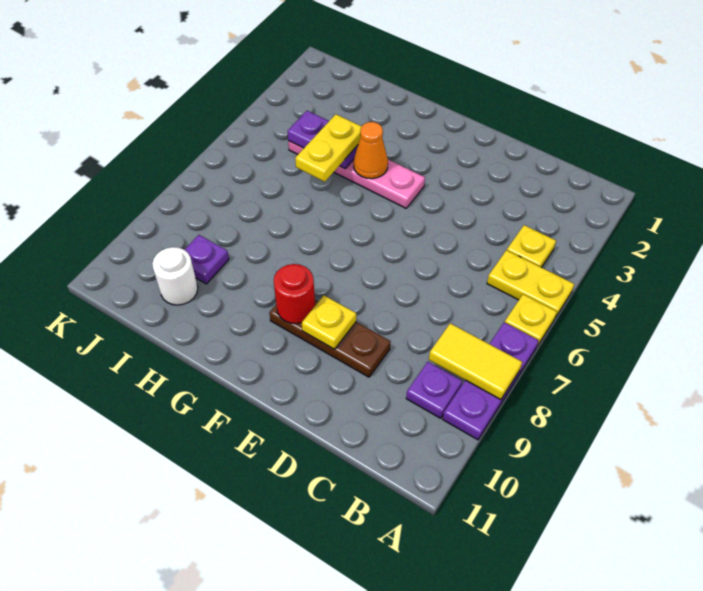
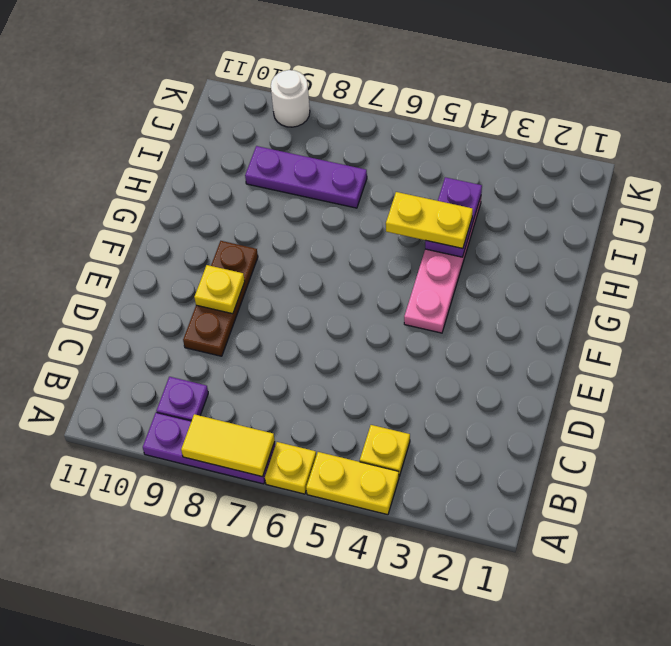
yellow 1x2 plate [487,250,574,318] -> yellow 1x2 plate turned to [306,452,399,515]
yellow 1x2 tile [429,323,522,400] -> yellow 1x2 tile turned to [181,414,275,477]
red 1x1 round brick [274,264,315,324] -> none
orange 1x1 cone [354,122,388,179] -> none
purple 1x1 plate [185,235,229,284] -> purple 1x3 plate [245,146,367,208]
white 1x1 round brick [152,247,198,305] -> white 1x1 round brick moved to [271,70,310,127]

